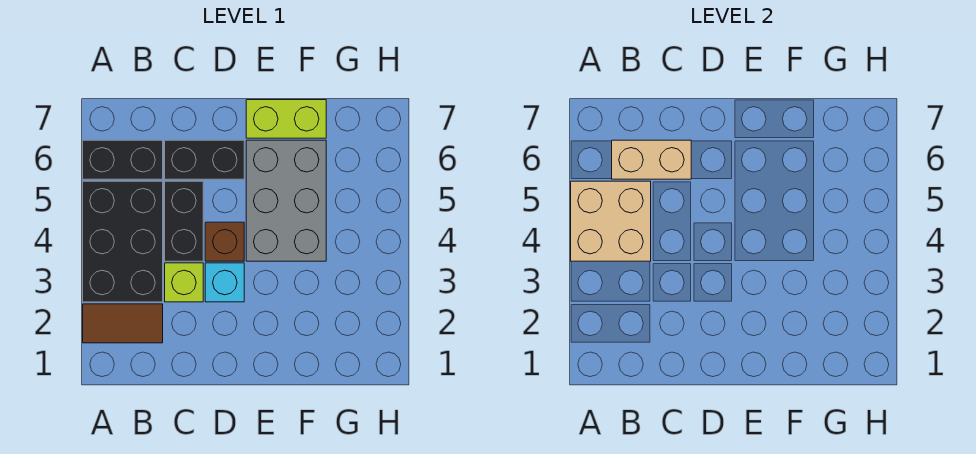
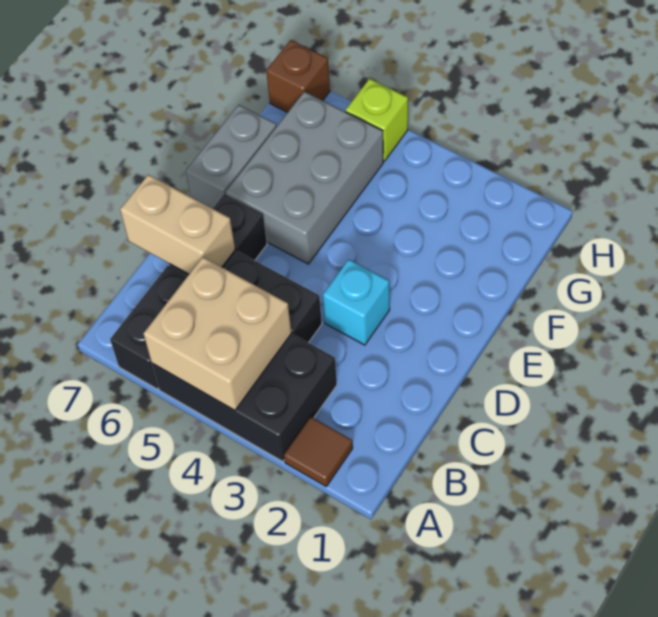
brown 1x2 tile [83,304,163,343] -> brown 1x1 tile [284,417,353,486]
tan 1x2 brick [612,140,691,179] -> tan 1x2 brick turned to [120,175,235,274]
lime 1x1 brick [165,263,203,302] -> lime 1x1 brick moved to [346,79,408,161]
brown 1x1 brick [205,222,244,261] -> brown 1x1 brick moved to [266,40,330,112]
grey 2x3 brick [246,140,326,261] -> grey 2x3 brick turned to [226,92,383,264]
lime 1x2 brick [246,100,326,138] -> grey 1x2 brick [186,105,277,208]

